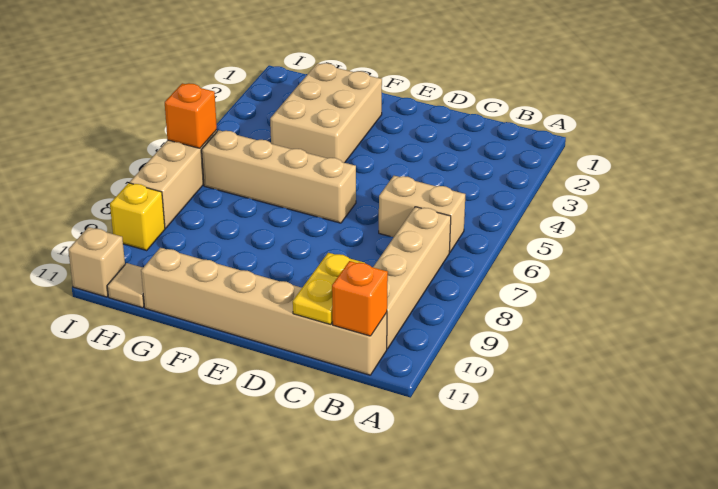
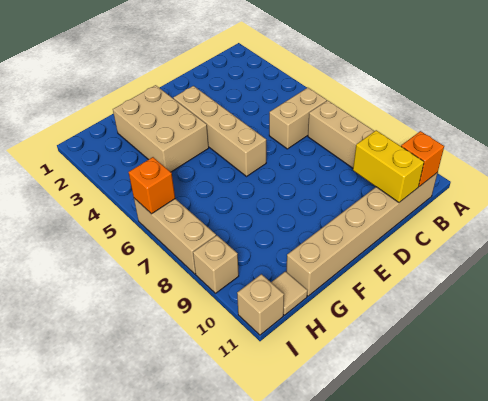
yellow 1x2 plate [293,253,364,324] -> yellow 1x2 brick [353,130,424,202]
tan 1x4 brick [202,130,356,223] -> tan 1x4 brick turned to [173,86,266,176]
yellow 1x1 brick [110,183,165,250] -> tan 1x1 brick [193,235,239,293]

